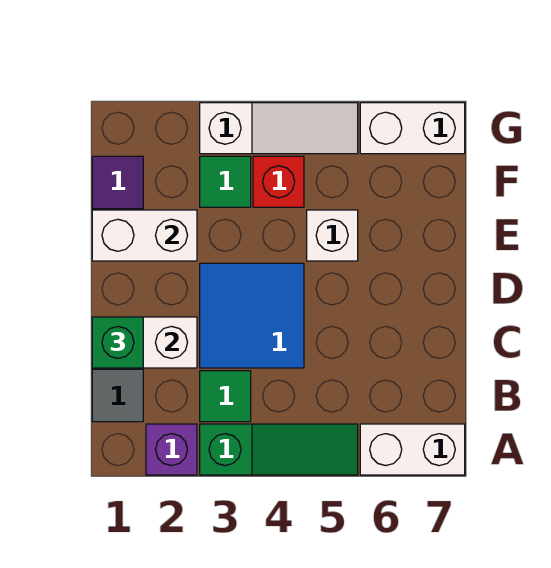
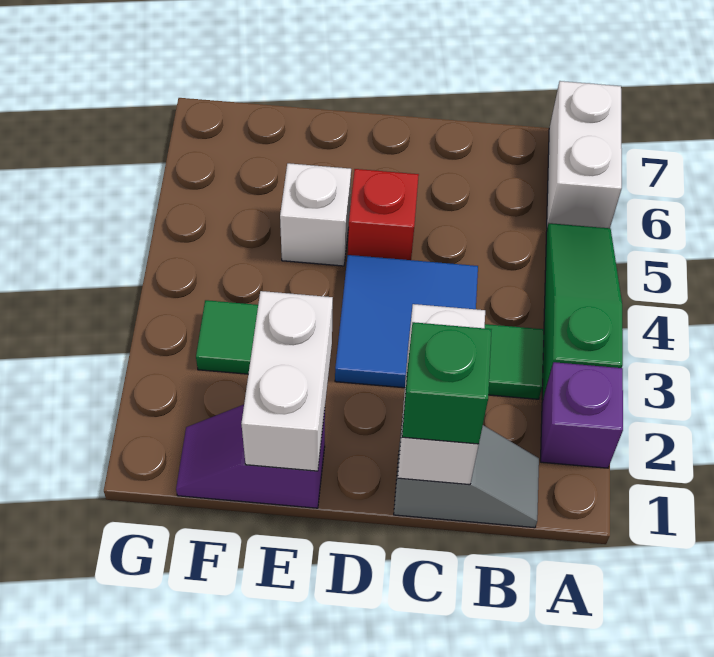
red 1x1 brick [253,156,304,207] -> red 1x1 brick moved to [348,169,419,260]
white 1x3 slope [200,103,358,154] -> none
white 1x2 brick [360,103,465,154] -> none

